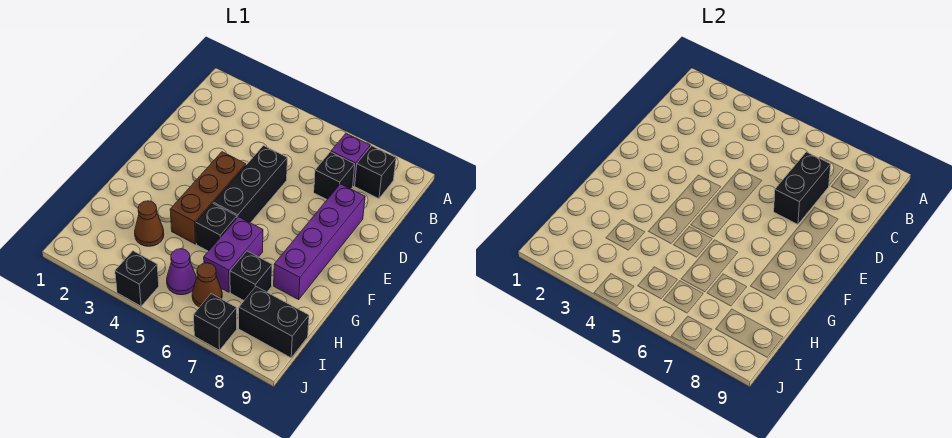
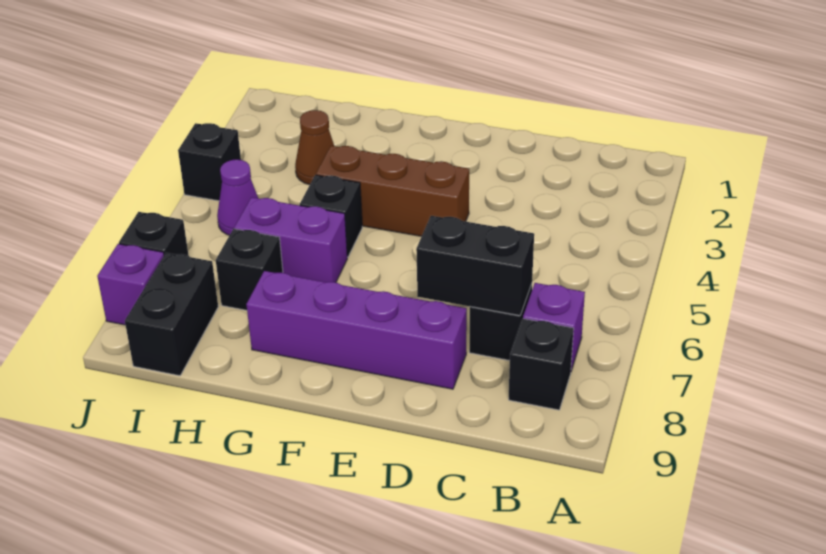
black 1x3 brick [213,146,287,223] -> none
brown 1x1 cone [192,263,222,307] -> none
none -> purple 1x1 brick [97,244,164,325]

